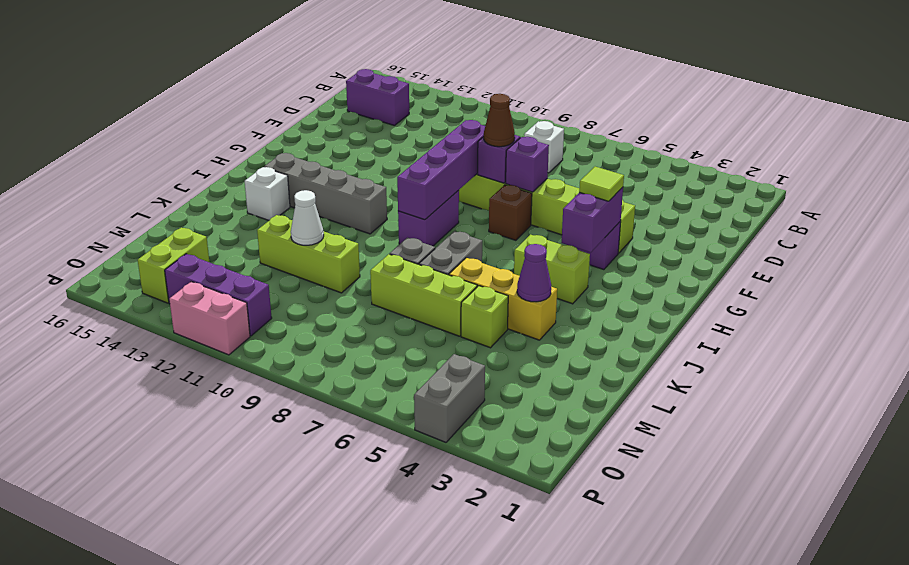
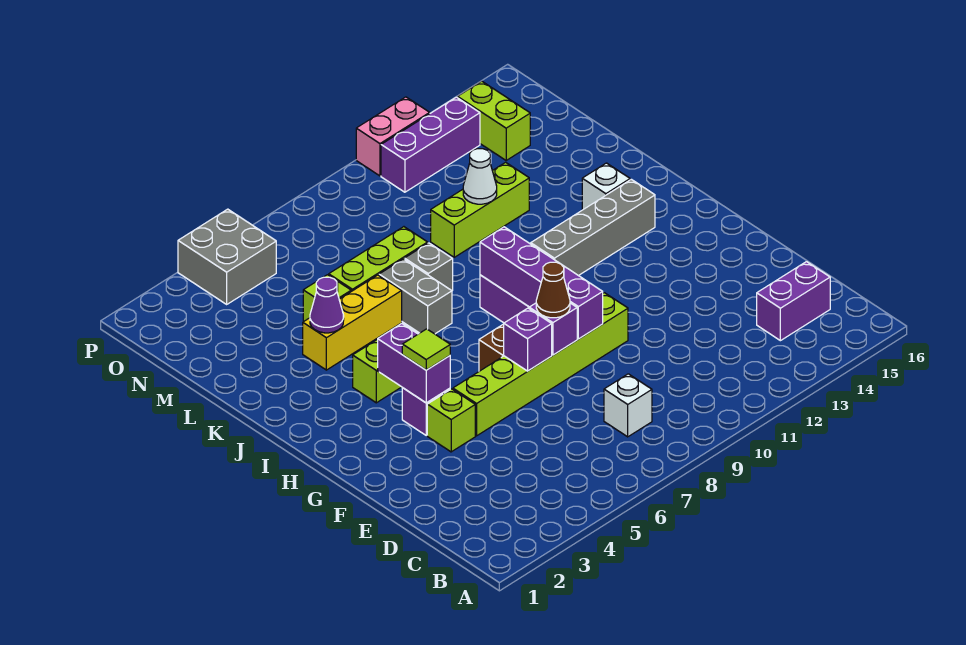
grey 1x2 brick [414,354,485,442] -> grey 2x2 brick [178,209,276,304]

